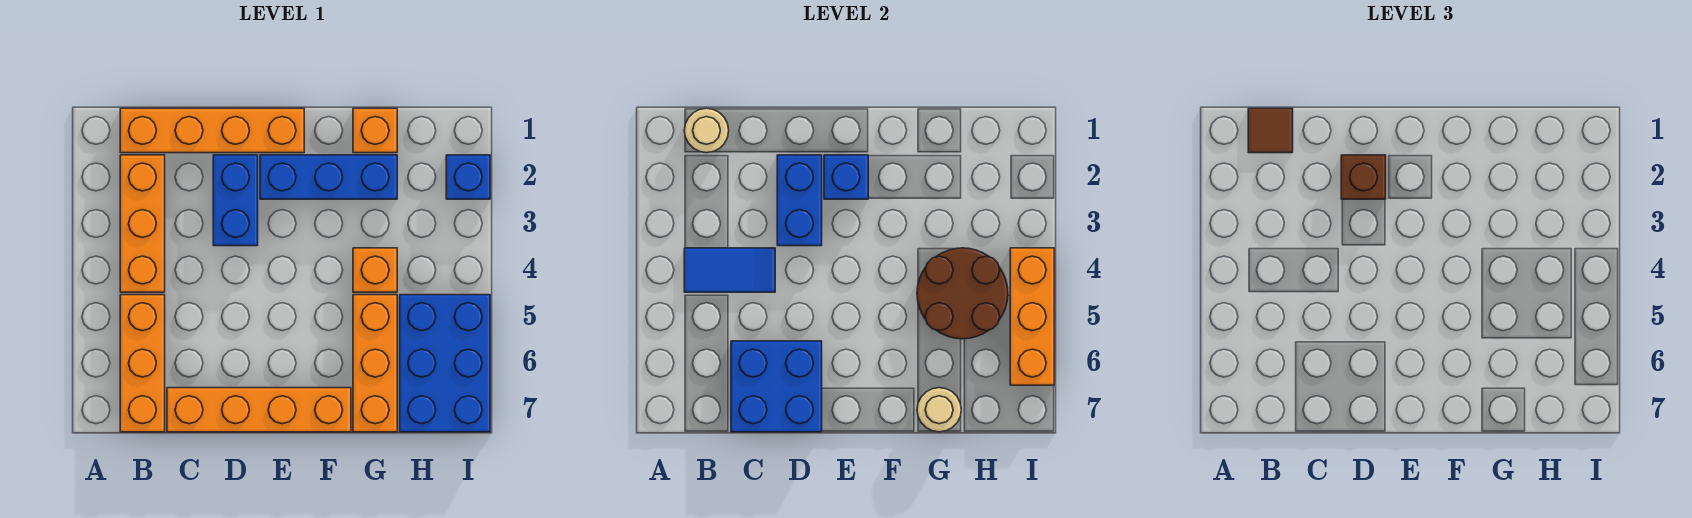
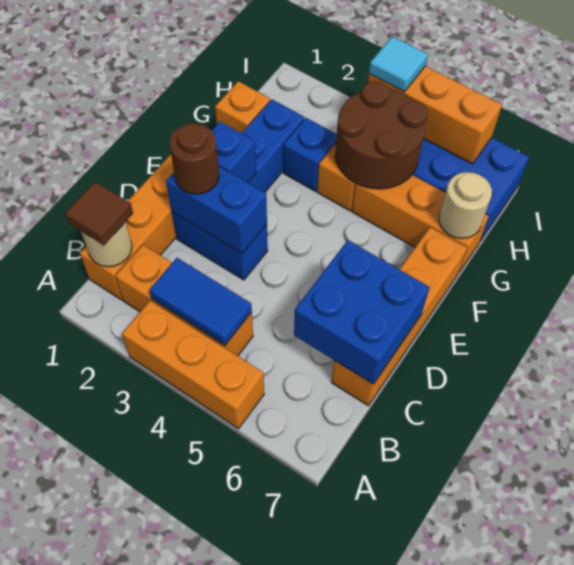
blue 1x2 tile [684,248,775,292] -> blue 1x2 tile turned to [149,258,252,345]
orange 1x3 brick [120,295,165,432] -> orange 1x3 brick moved to [122,301,264,429]
brown 1x1 brick [1341,155,1386,199] -> brown 1x1 round brick [169,123,219,194]
blue 1x1 brick [446,155,490,199] -> blue 1x1 brick moved to [283,118,337,191]
none -> cyan 1x1 tile [369,36,428,92]

